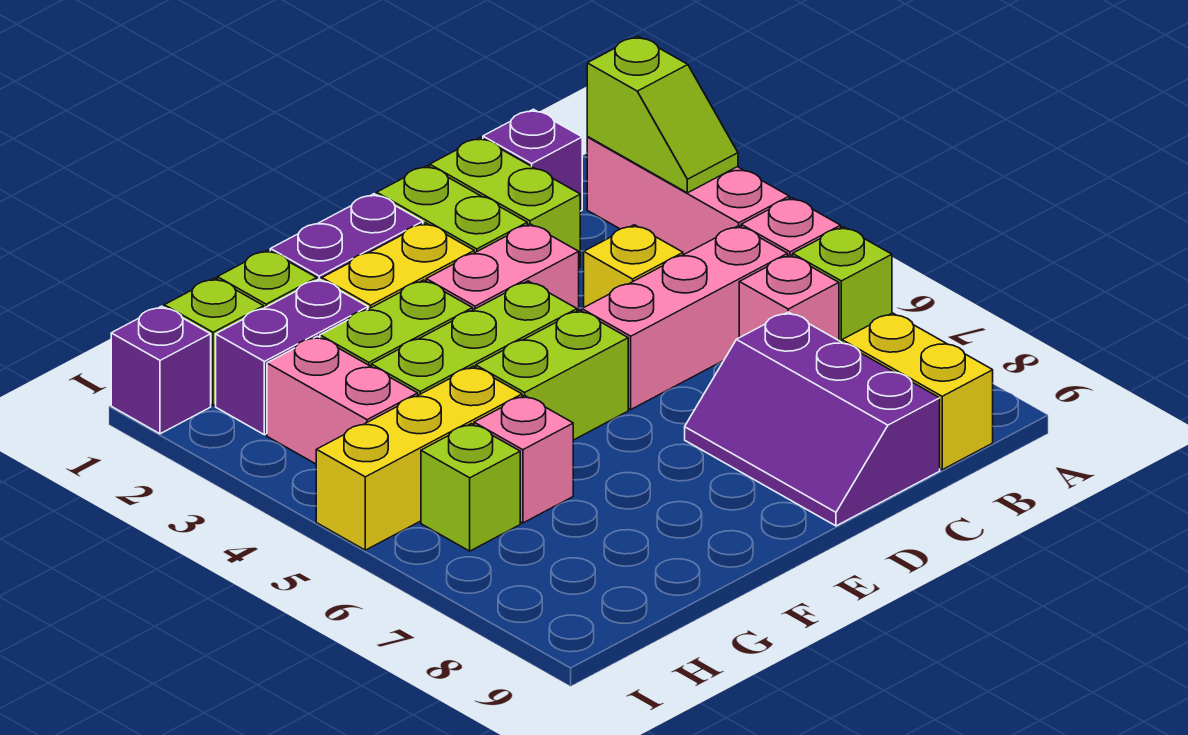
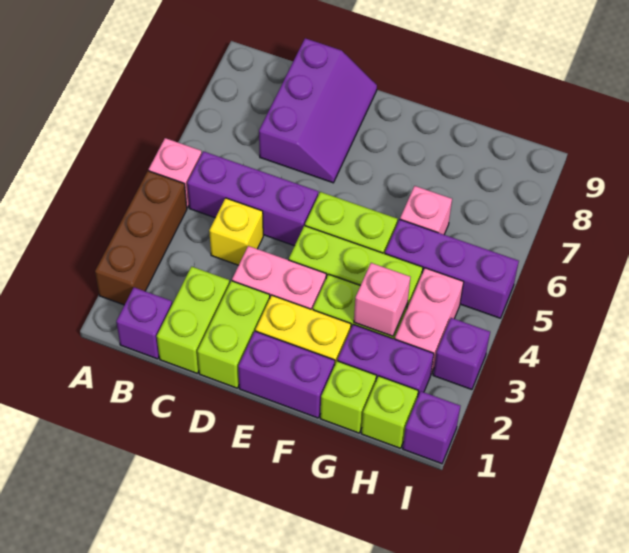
pink 1x3 brick [587,137,789,255] -> brown 1x3 brick [95,171,187,305]
lime 1x2 slope [587,36,738,193] -> none
lime 1x1 brick [793,227,892,342] -> none
pink 1x3 brick [582,226,788,409] -> purple 1x3 brick [187,151,318,246]
pink 1x1 brick [739,255,839,340] -> pink 1x1 brick moved to [354,263,410,336]
yellow 1x2 brick [842,313,993,470] -> none
yellow 1x3 brick [316,366,522,550] -> purple 1x3 brick [385,220,519,318]
lime 1x1 brick [421,424,520,551] -> none
none -> purple 1x1 brick [433,318,490,389]

